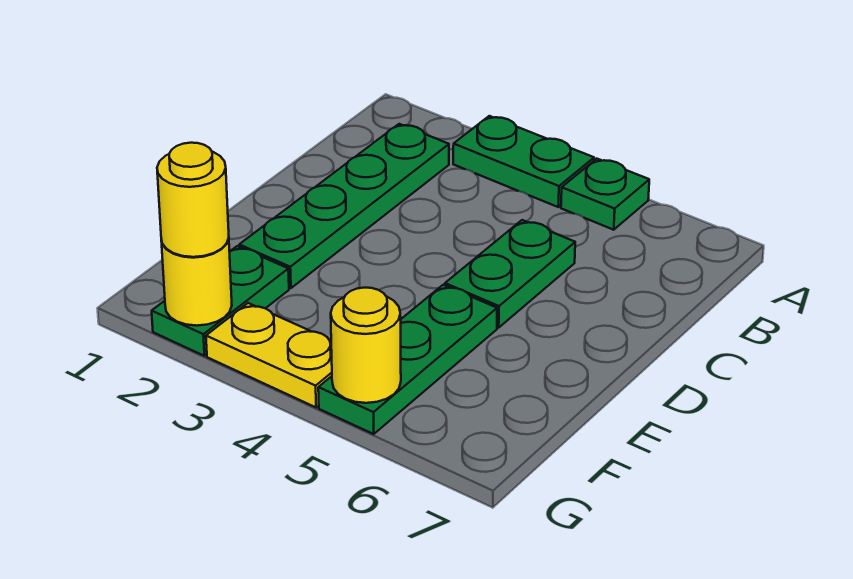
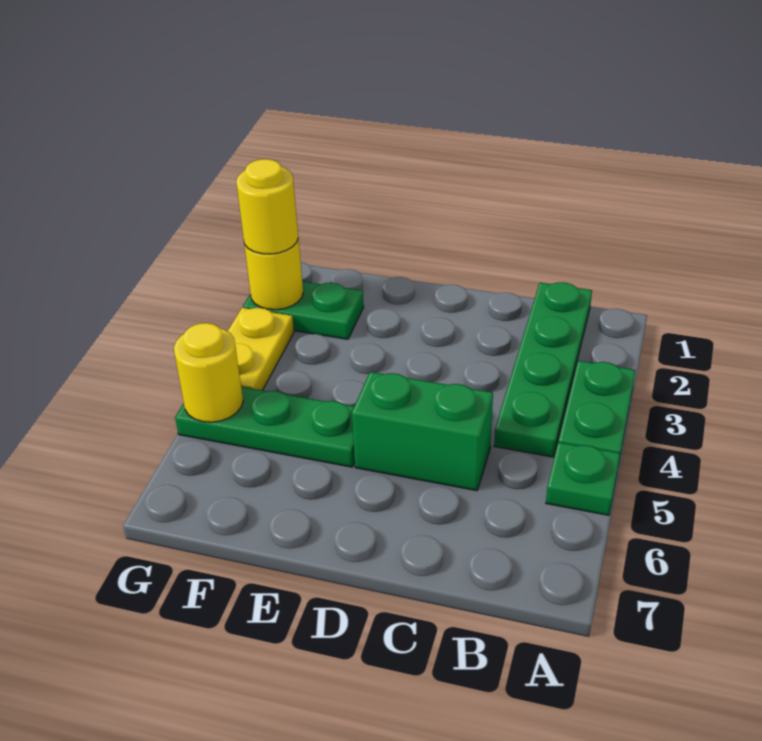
green 1x4 plate [239,124,449,288] -> green 1x4 plate turned to [494,282,592,457]
green 1x2 plate [445,220,575,328] -> green 1x2 brick [352,372,493,491]

